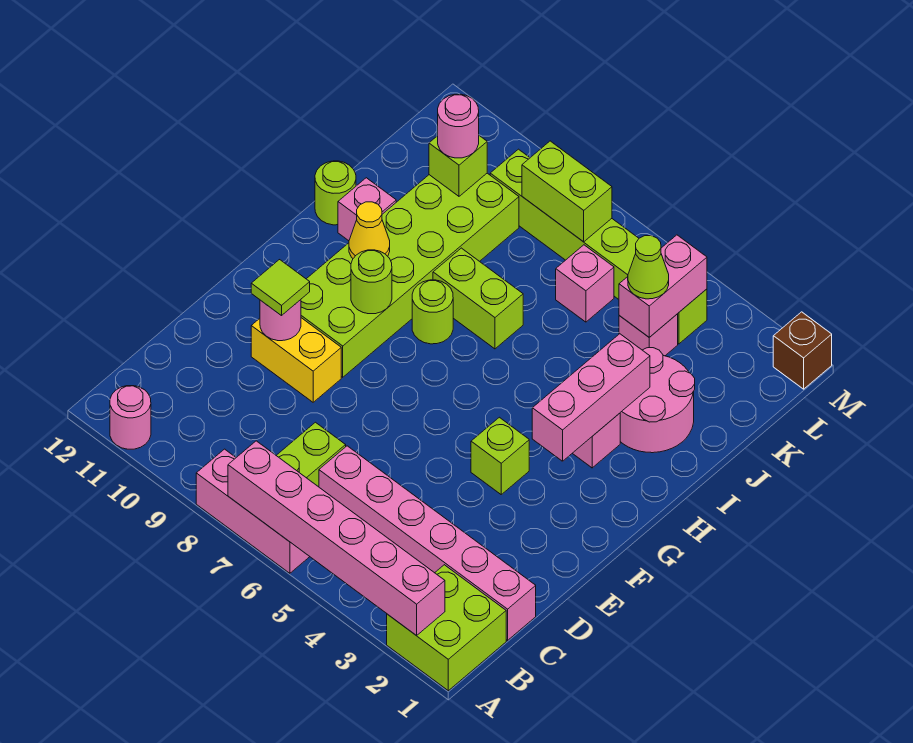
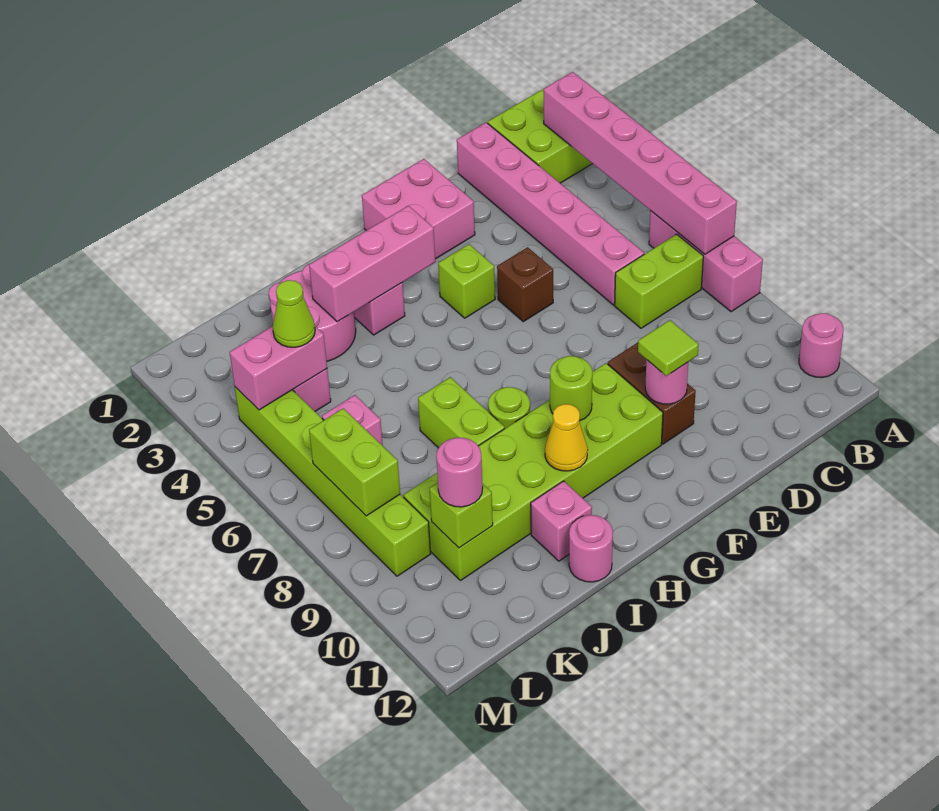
none -> pink 2x2 brick [362,159,475,259]
yellow 1x2 brick [251,318,341,402] -> brown 1x2 brick [608,343,696,444]
lime 1x1 round brick [315,161,356,225] -> pink 1x1 round brick [569,515,613,582]
brown 1x1 brick [773,312,832,389] -> brown 1x1 brick moved to [497,247,553,322]

